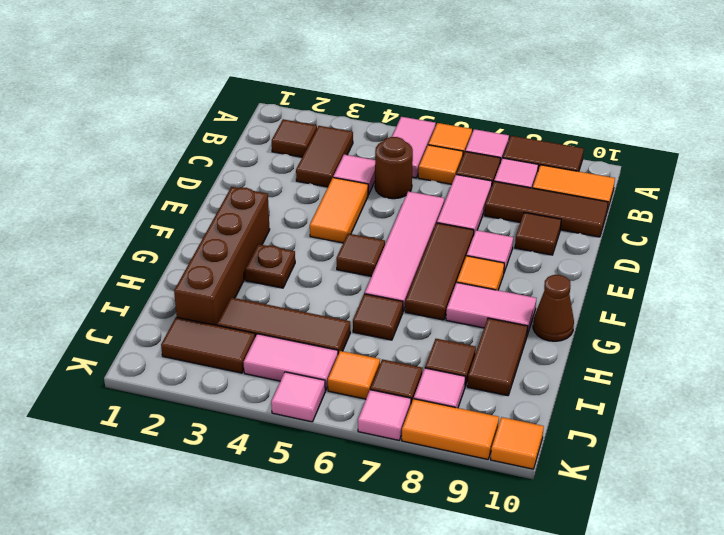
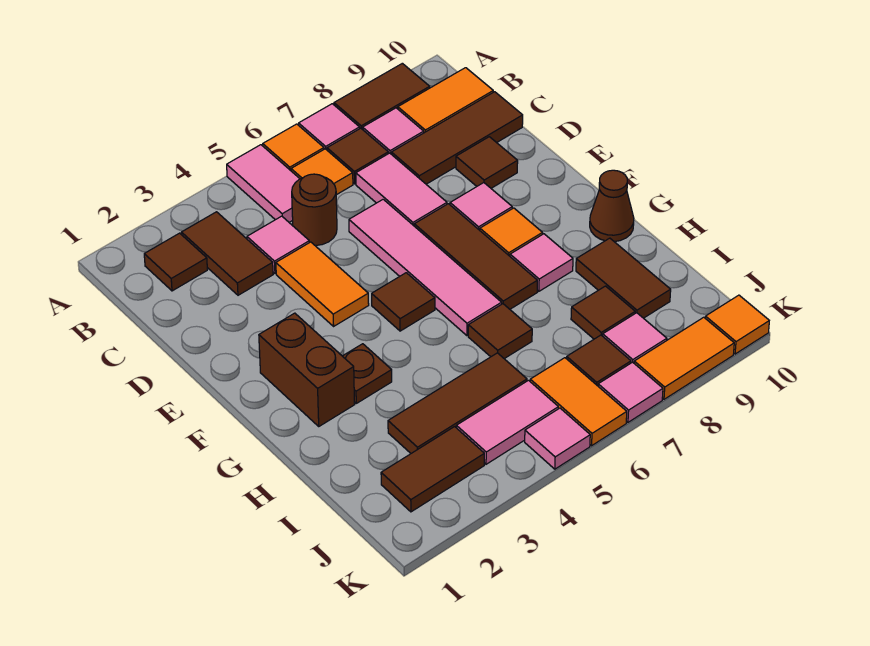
brown 1x4 brick [174,187,270,325] -> brown 1x2 brick [259,313,355,426]
pink 1x2 tile [446,282,536,335] -> pink 1x1 tile [510,234,573,291]
orange 1x1 tile [328,351,380,399] -> orange 1x2 tile [530,358,627,446]

